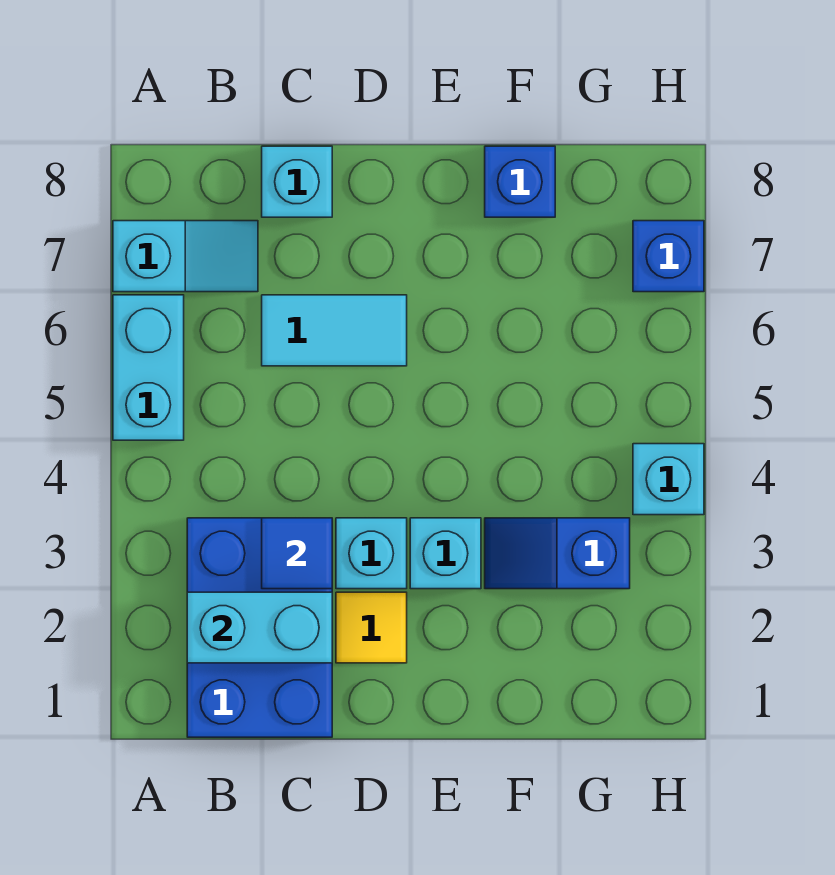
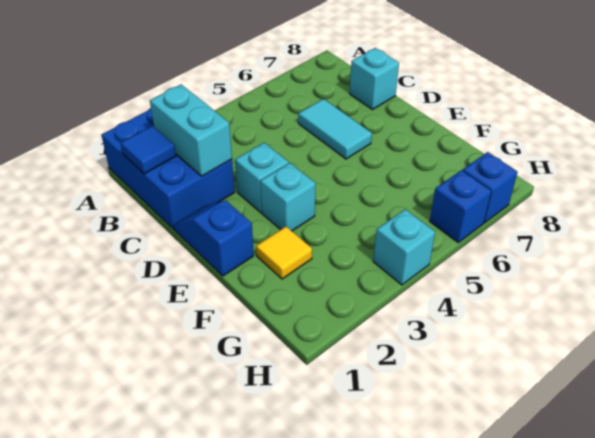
cyan 1x2 brick [113,295,184,440] -> none
cyan 1x2 slope [113,221,258,292] -> none
blue 2x3 brick [187,518,332,737] -> blue 2x3 brick turned to [102,108,235,229]
blue 1x1 tile [262,518,332,589] -> blue 1x1 tile moved to [121,126,176,174]
yellow 1x1 tile [336,592,407,663] -> yellow 1x1 tile moved to [256,227,312,279]
blue 1x2 slope [485,518,630,589] -> blue 1x2 slope moved to [174,200,254,276]
blue 1x1 brick [485,146,555,217] -> blue 1x1 brick moved to [430,170,491,242]

